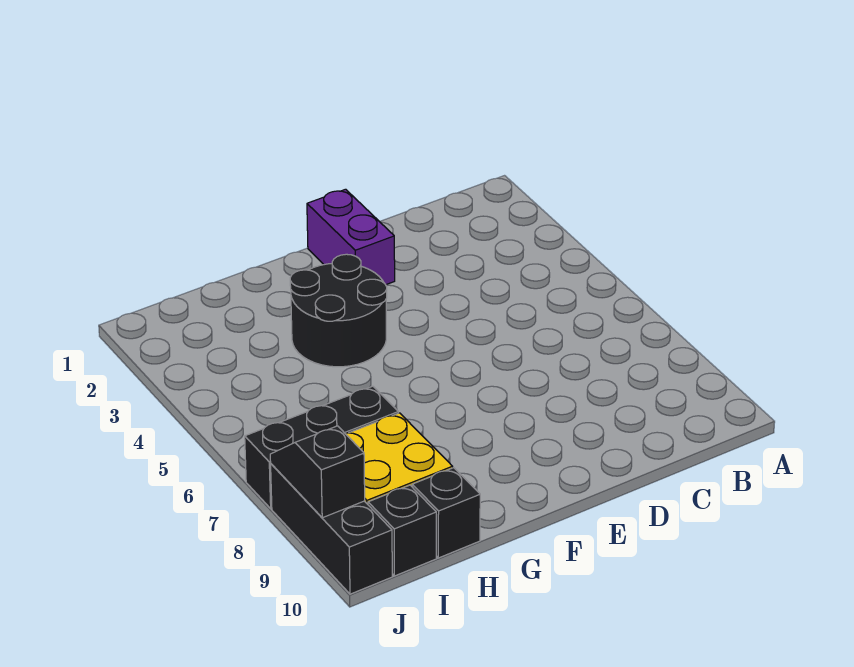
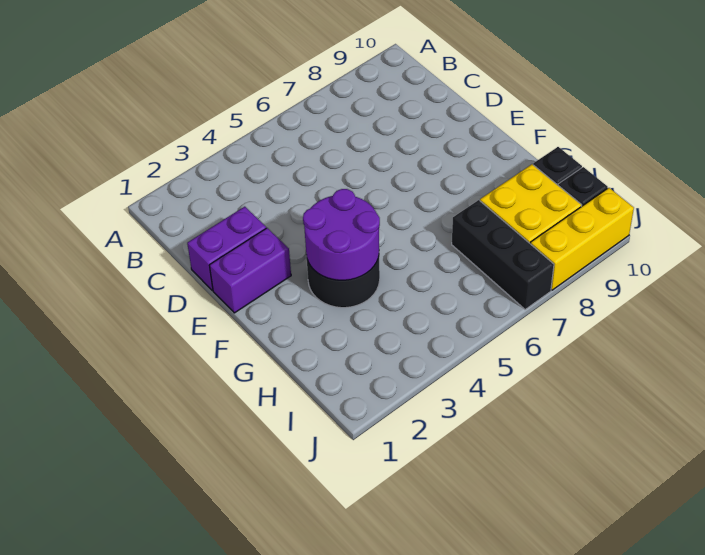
none -> purple 1x2 brick [187,207,266,290]
none -> purple 2x2 round brick [303,189,380,280]
black 1x3 brick [271,464,392,594] -> yellow 1x3 brick [530,188,634,290]
black 1x2 slope [270,426,365,518] -> none

